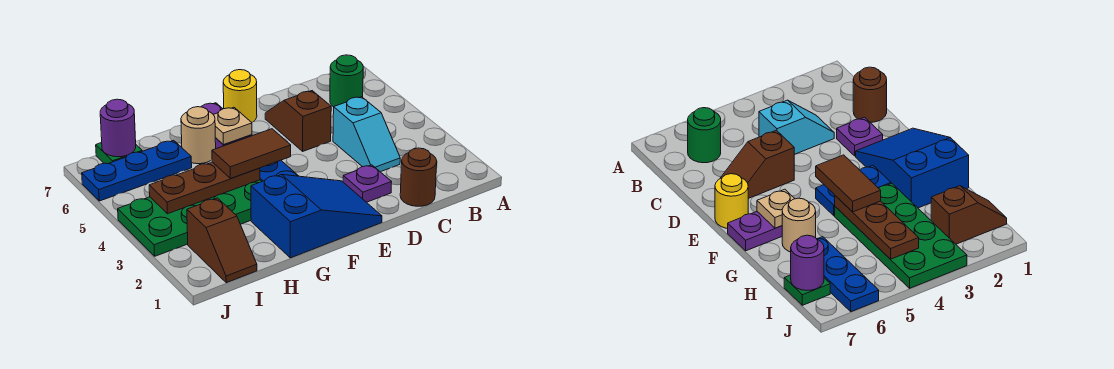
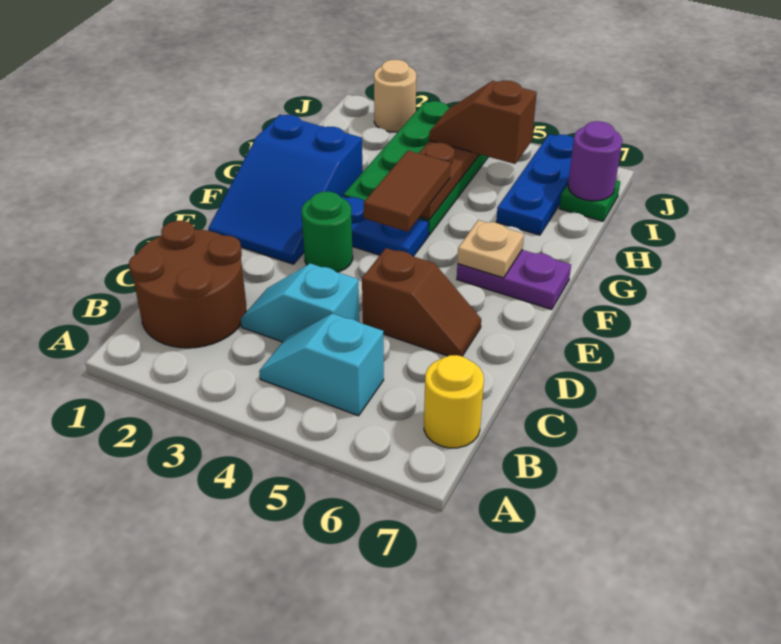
none -> cyan 1x2 slope [259,314,384,416]
green 1x1 round brick [330,55,363,107] -> green 1x1 round brick moved to [302,191,353,272]
brown 1x1 round brick [400,148,437,206] -> brown 2x2 round brick [129,221,246,348]
purple 1x1 plate [343,165,392,202] -> none
yellow 1x1 round brick [223,70,257,122] -> yellow 1x1 round brick moved to [424,355,484,448]
tan 1x1 round brick [181,107,216,164] -> tan 1x1 round brick moved to [374,60,416,132]
brown 1x2 slope [187,198,257,283] -> brown 1x2 slope moved to [429,81,537,164]

